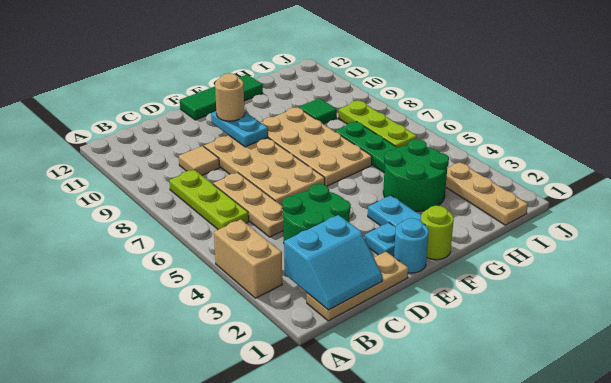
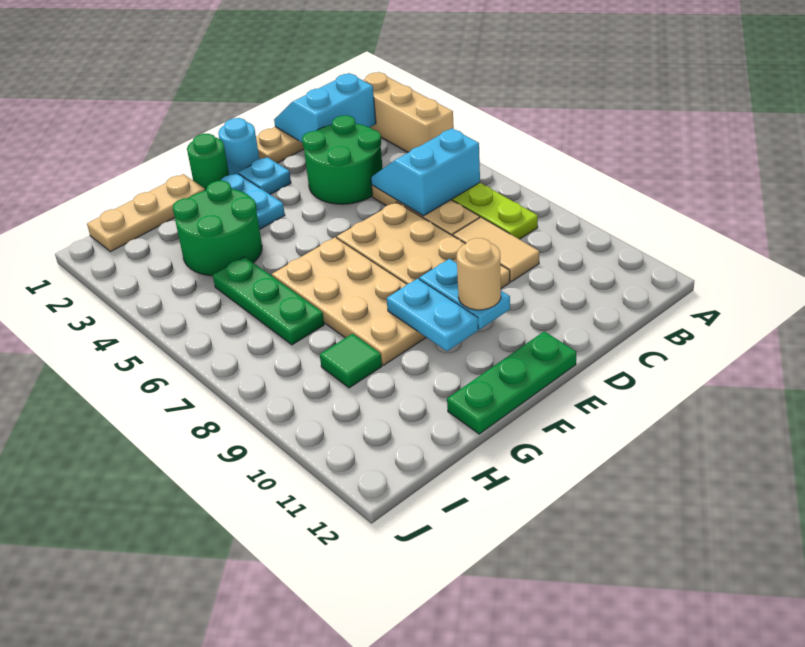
tan 1x2 brick [214,220,282,298] -> tan 1x3 brick [363,72,454,152]
none -> cyan 2x2 slope [371,128,480,216]
tan 1x1 tile [179,146,220,175] -> tan 1x2 tile [453,217,539,282]
green 1x3 tile [180,74,263,120] -> green 1x3 plate [447,331,576,434]
lime 1x1 round brick [421,206,454,260] -> green 1x1 round brick [187,134,229,191]
none -> cyan 1x2 plate [387,279,478,351]
tan 1x3 plate [446,162,528,225] -> tan 1x3 plate turned to [87,174,205,252]
lime 1x3 plate [339,101,417,148] -> none

